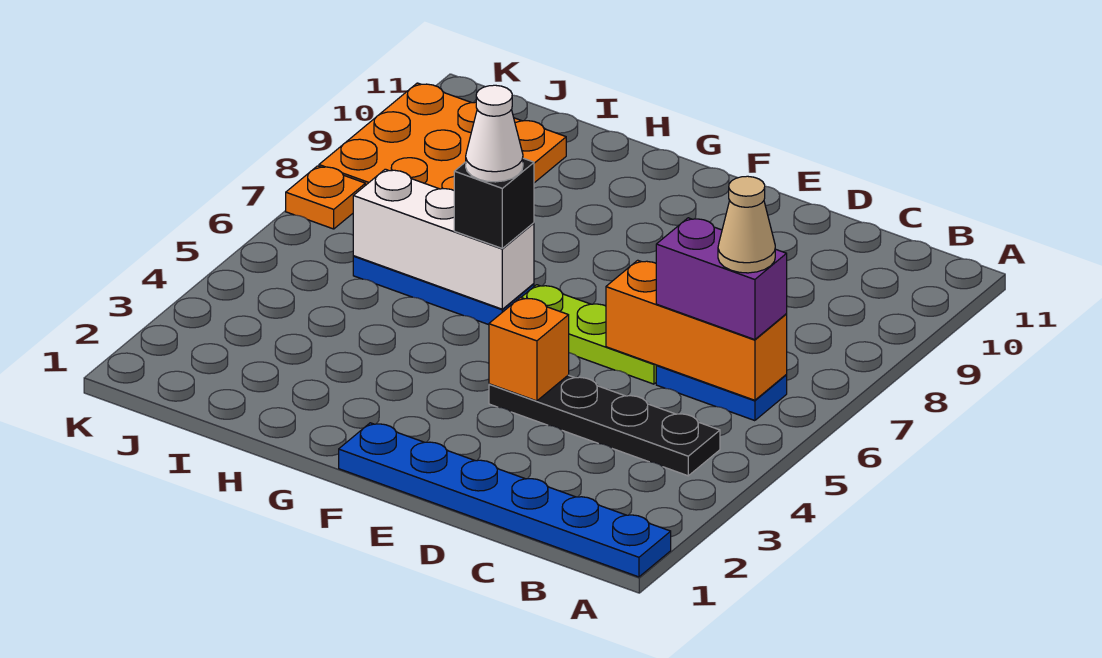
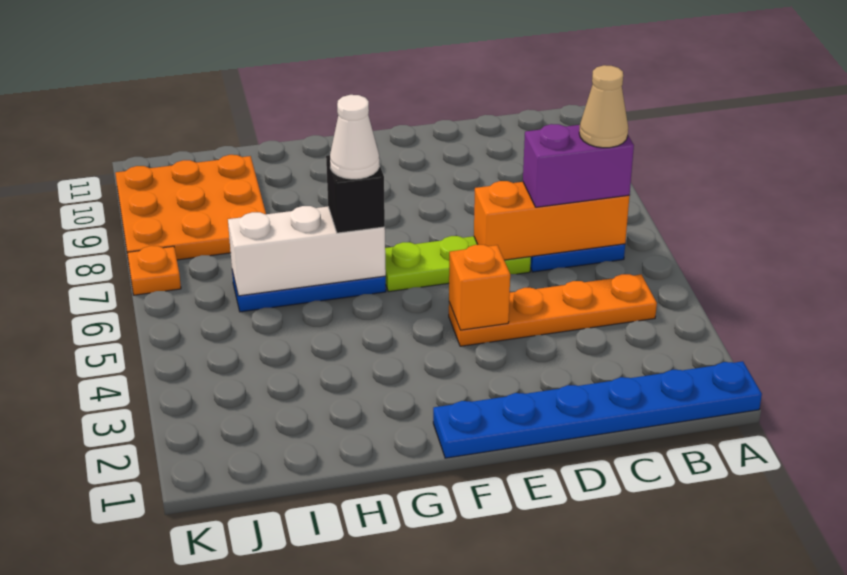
black 1x4 plate [489,375,720,476] -> orange 1x4 plate [449,274,657,346]

